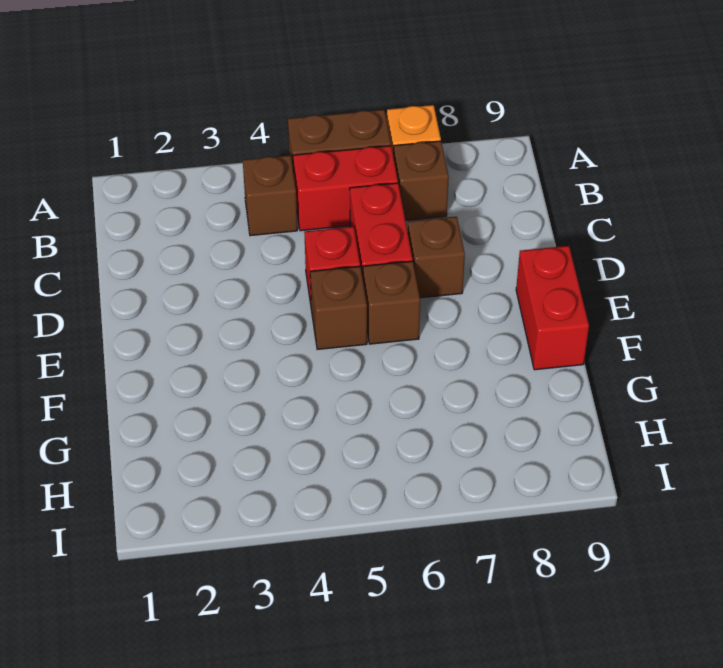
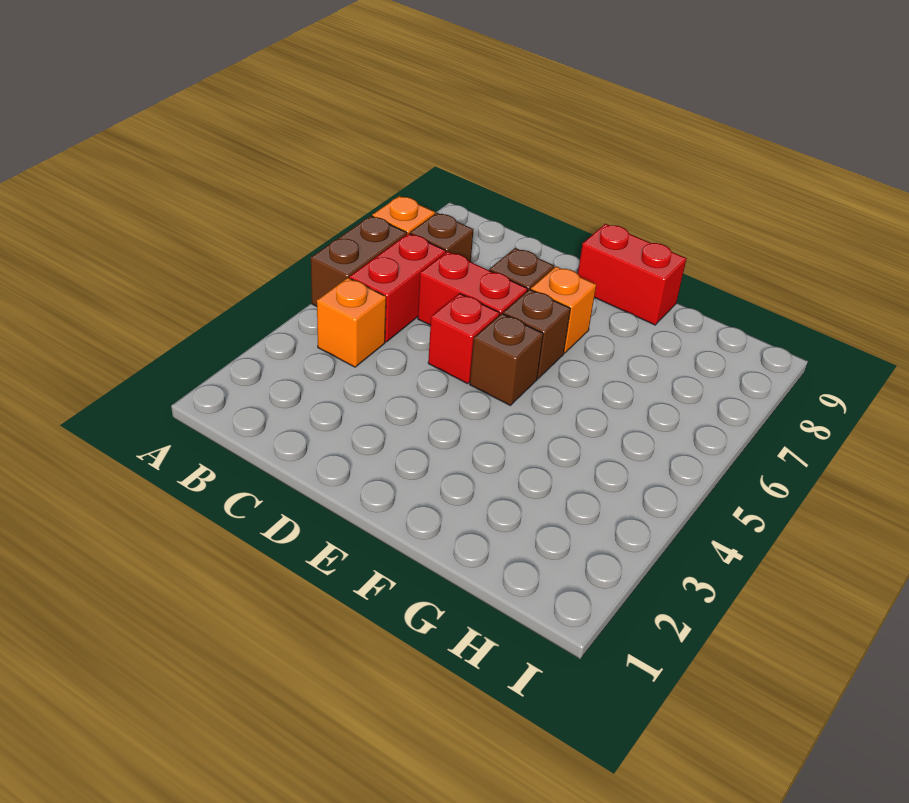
brown 1x1 brick [243,155,297,236] -> orange 1x1 brick [317,278,386,367]
none -> orange 1x1 brick [531,266,596,353]

